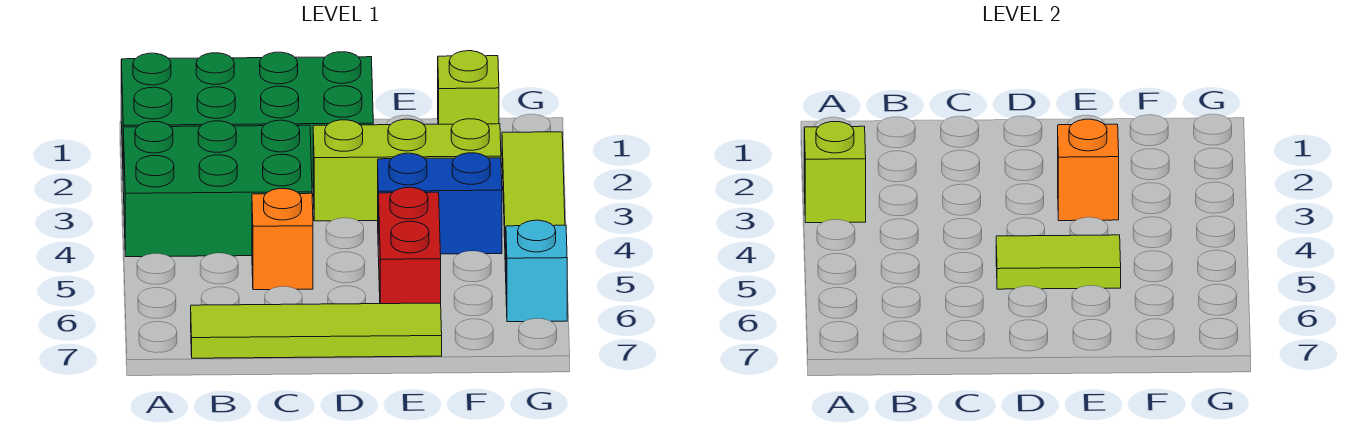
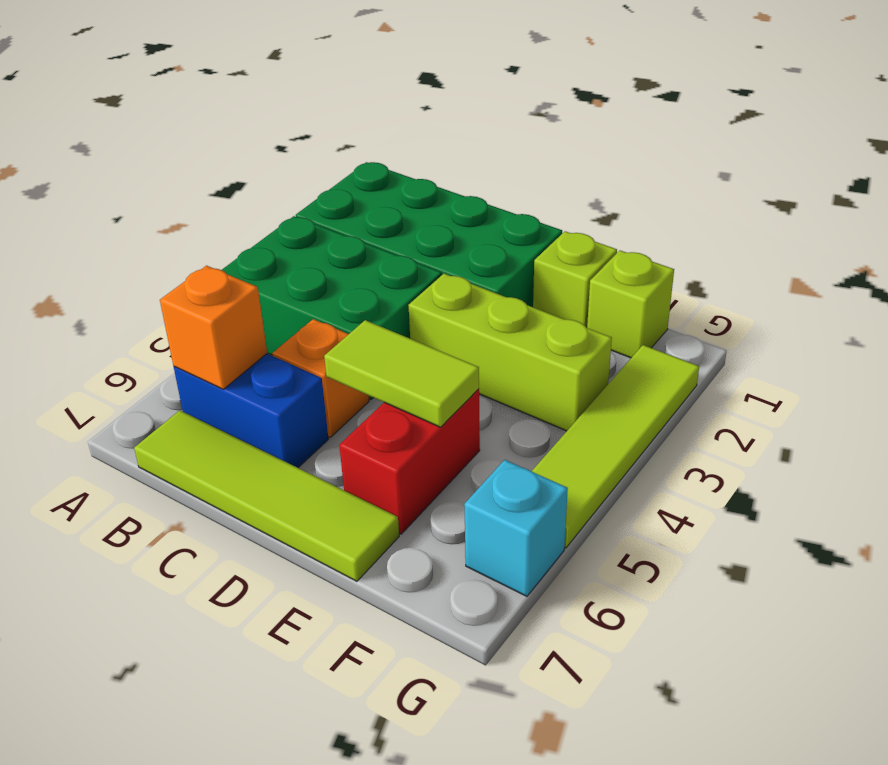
lime 1x1 brick [804,122,866,223] -> lime 1x1 brick moved to [533,231,617,328]
orange 1x1 brick [1058,119,1119,221] -> orange 1x1 brick moved to [160,266,267,389]
blue 1x2 brick [378,153,502,254] -> blue 1x2 brick moved to [174,354,328,468]

